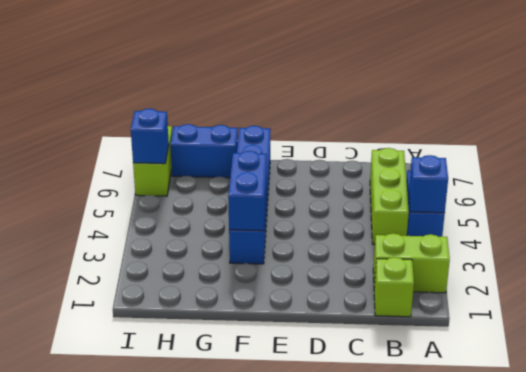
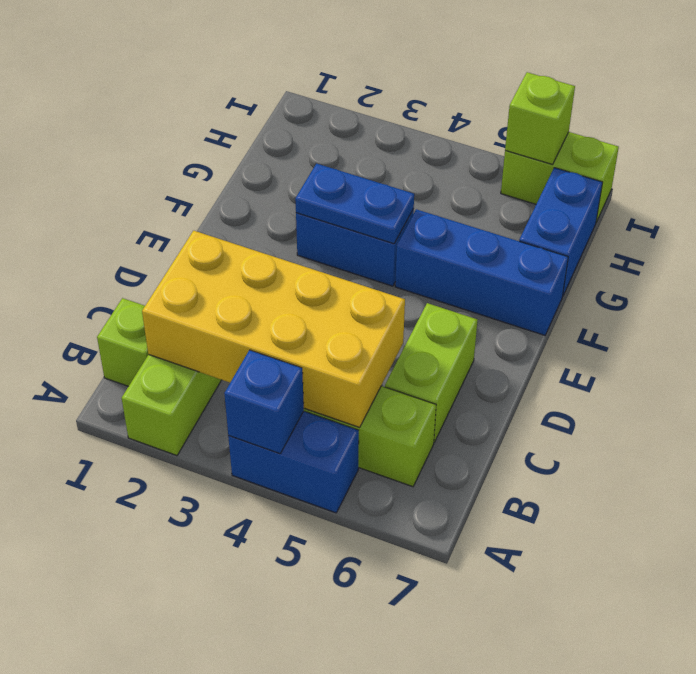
none -> yellow 2x4 brick [142,231,405,427]
none -> lime 1x2 brick [385,303,478,442]
blue 1x2 brick [228,151,267,231] -> blue 1x2 plate [295,164,414,244]
blue 1x1 brick [131,109,169,164] -> lime 1x1 brick [505,72,575,164]

